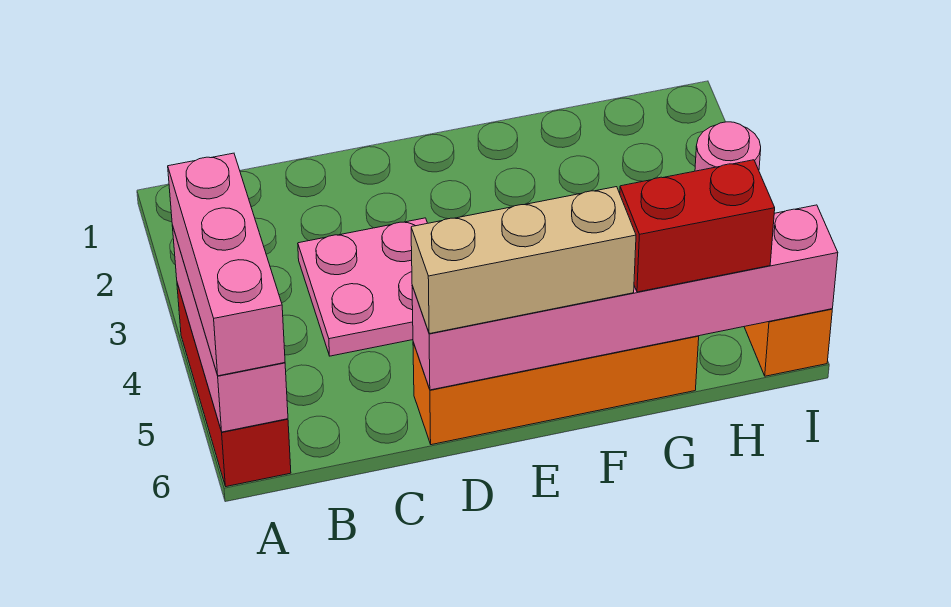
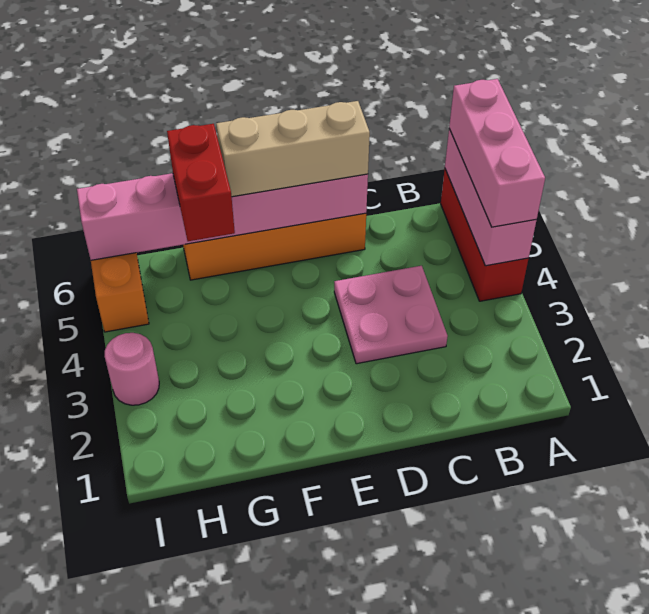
red 1x2 brick [620,160,775,292] -> red 1x2 brick turned to [167,124,235,241]

